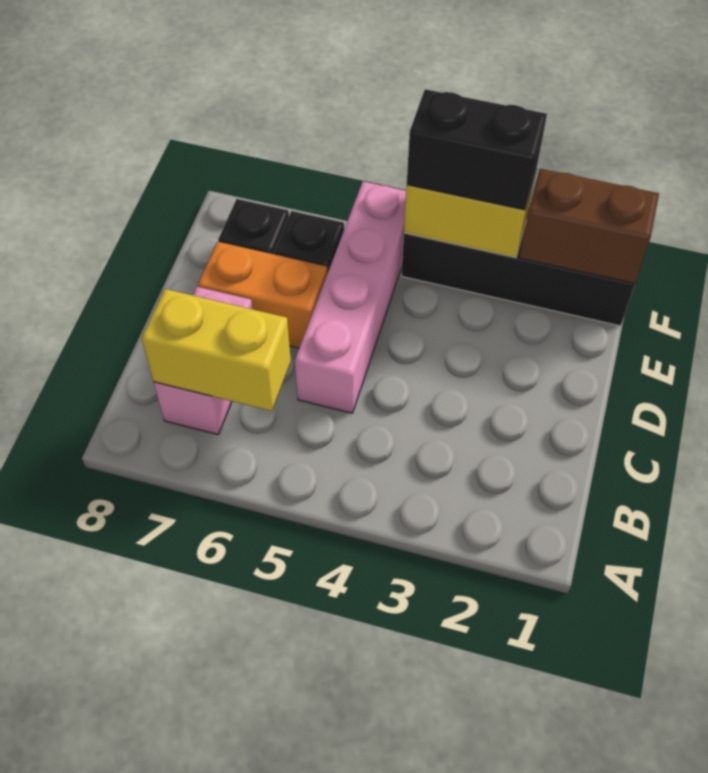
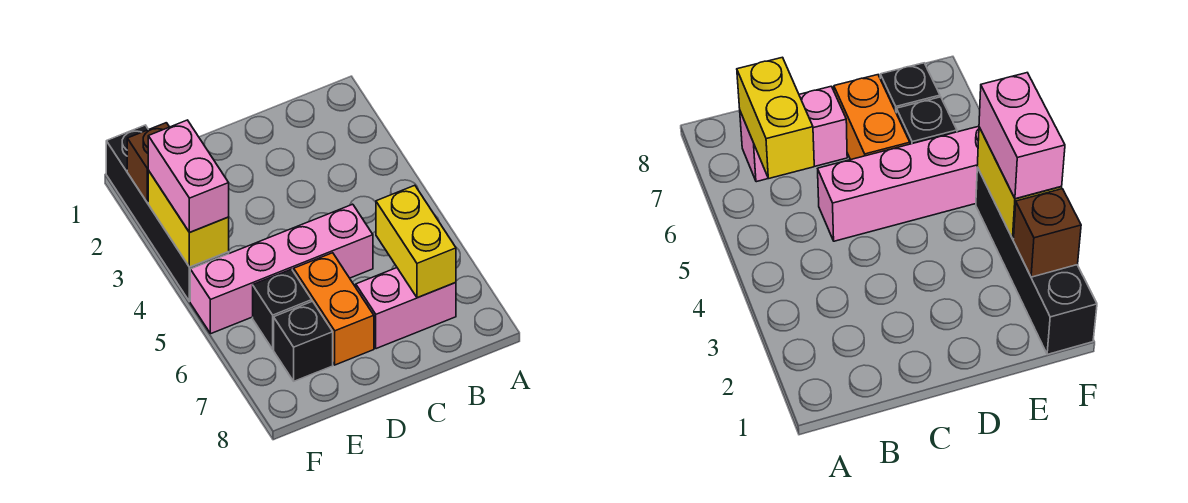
brown 1x2 brick [519,169,659,284] -> brown 1x1 brick [127,123,169,203]
black 1x2 brick [407,89,547,210] -> pink 1x2 brick [148,120,229,233]

